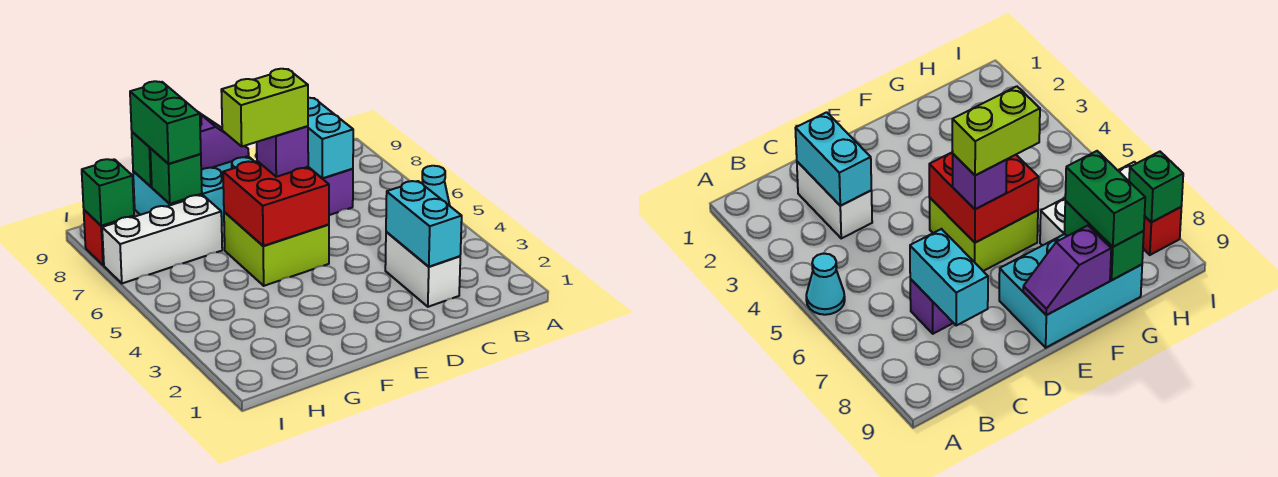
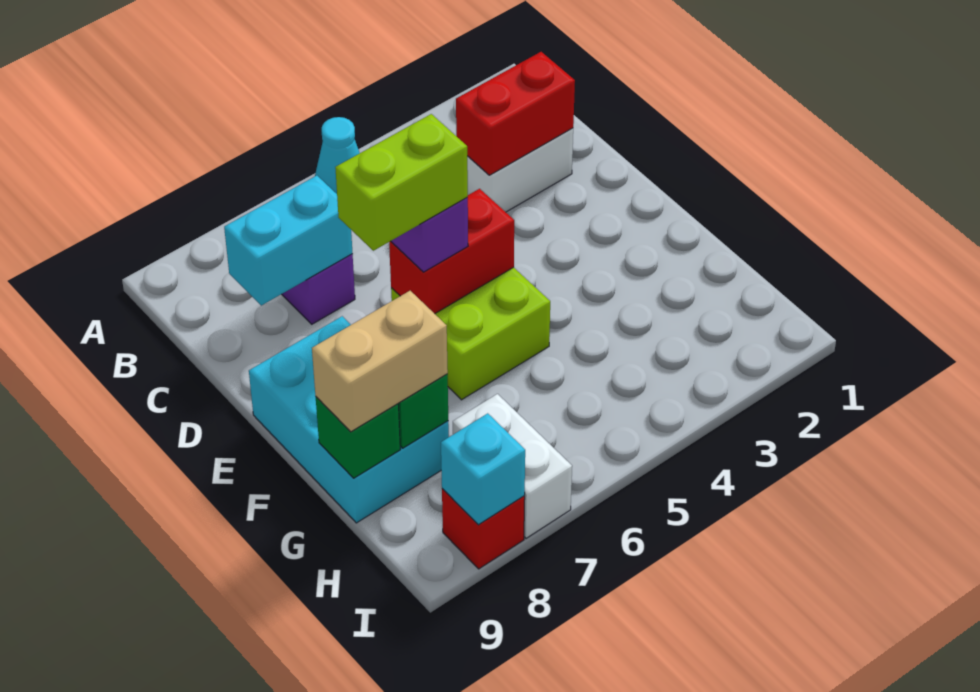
cyan 1x2 brick [386,181,462,267] -> red 1x2 brick [456,52,575,175]
red 2x2 brick [223,161,329,246] -> red 1x2 brick [389,189,514,314]
lime 1x2 brick [221,69,308,146] -> lime 1x2 brick turned to [335,114,468,251]
purple 1x2 slope [200,114,249,170] -> none
white 1x3 brick [102,195,222,283] -> white 1x2 brick [453,394,572,538]
green 1x2 brick [130,81,201,164] -> tan 1x2 brick [312,291,448,432]
green 1x1 brick [82,159,134,226] -> cyan 1x1 brick [441,413,525,525]

